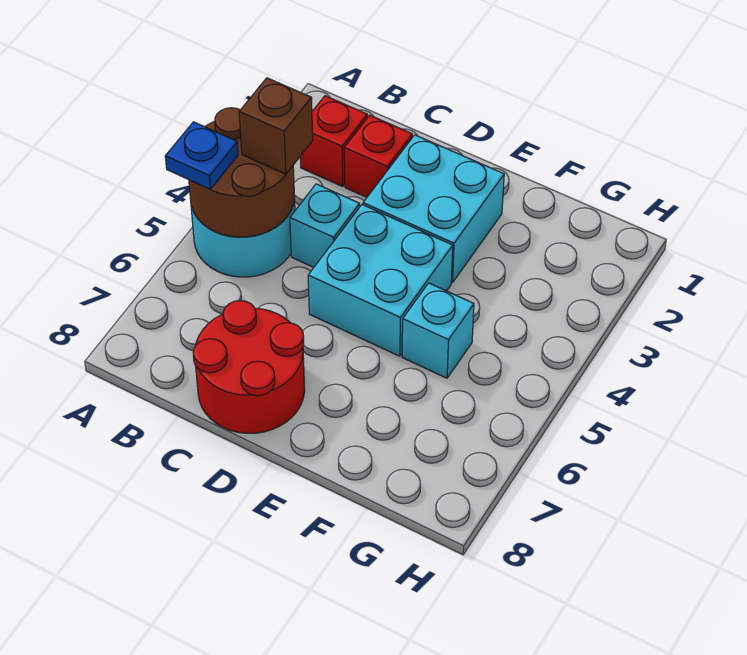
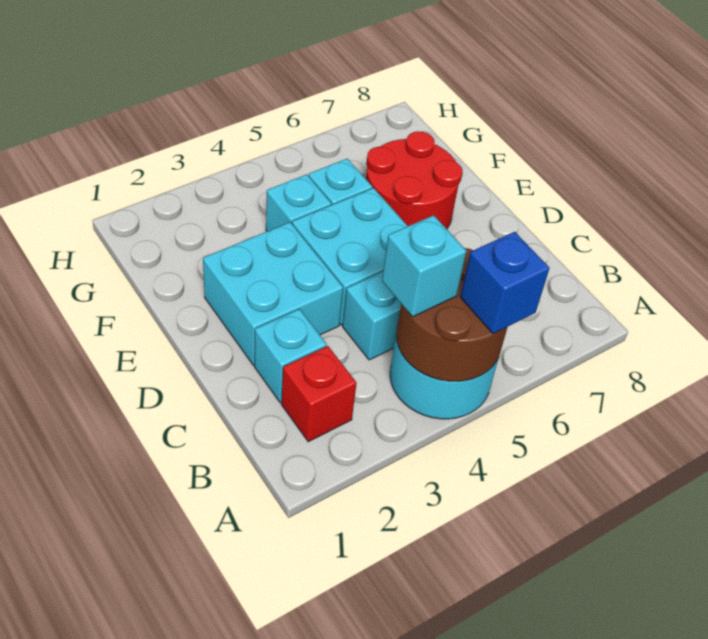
blue 1x1 plate [165,122,238,190] -> blue 1x1 brick [460,232,549,334]
brown 1x1 brick [239,78,313,174] -> cyan 1x1 brick [382,215,466,317]
red 1x1 brick [344,115,412,197] -> cyan 1x1 brick [255,309,327,402]
red 2x2 round brick [193,301,305,433] -> red 2x2 round brick moved to [366,131,463,229]
none -> cyan 1x1 brick [266,174,331,231]

